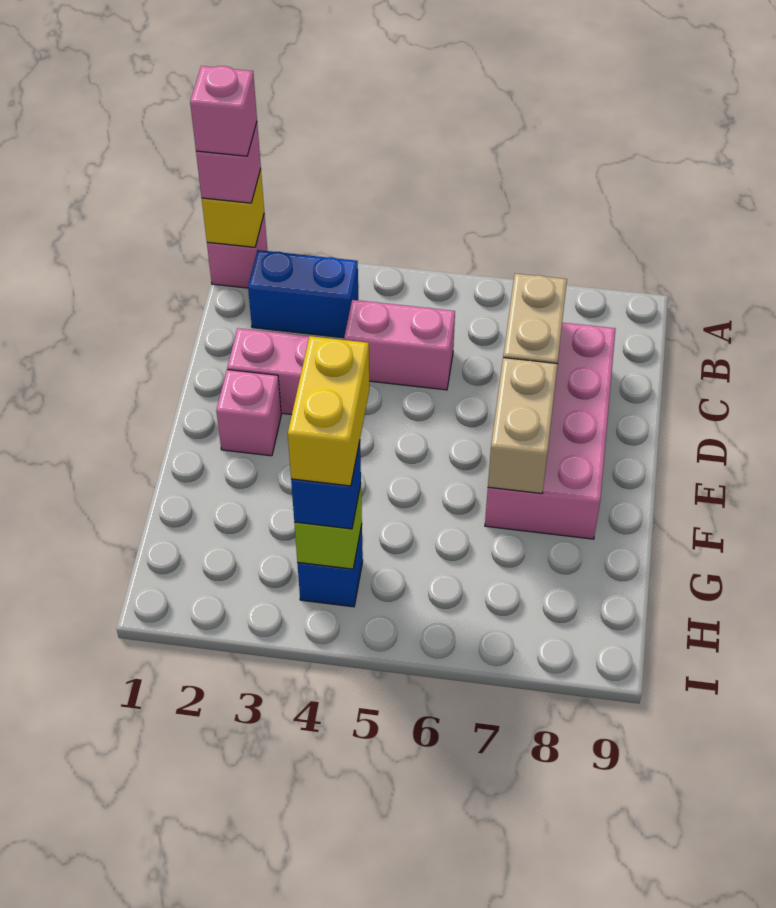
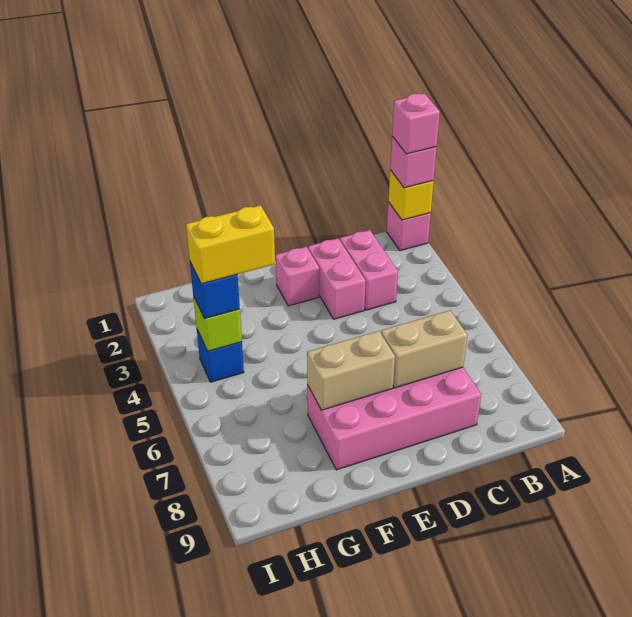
blue 1x2 brick [248,250,358,338] -> none
pink 1x2 brick [344,300,455,390] -> pink 1x2 brick moved to [340,230,398,310]

